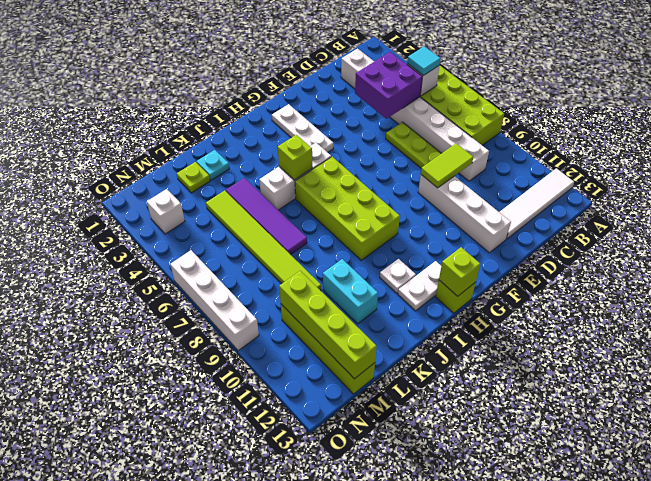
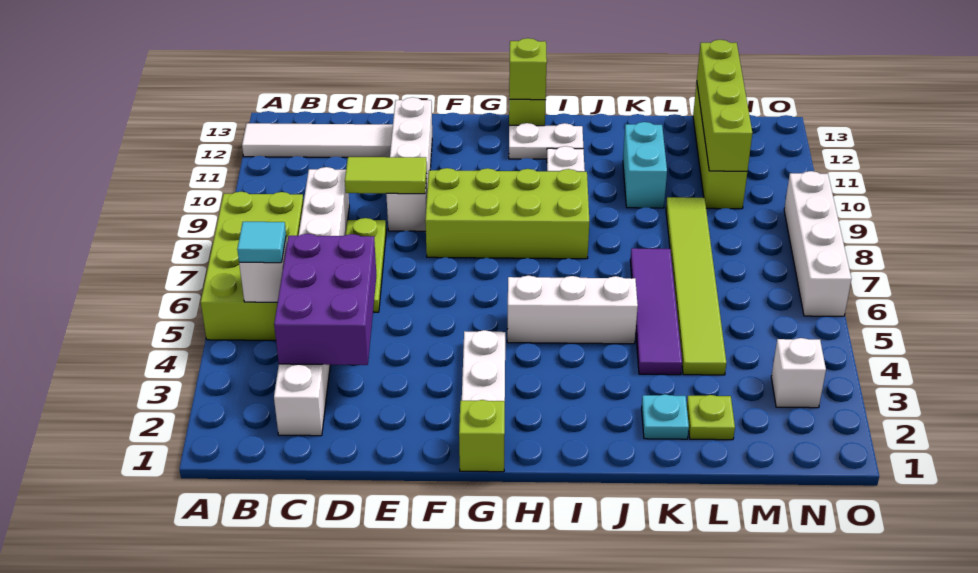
purple 2x2 brick [355,52,422,119] -> purple 2x3 brick [274,234,376,365]
lime 2x4 brick [295,157,400,260] -> lime 2x4 brick turned to [425,168,589,259]
lime 1x1 brick [278,135,312,180] -> lime 1x1 brick moved to [459,400,505,472]

